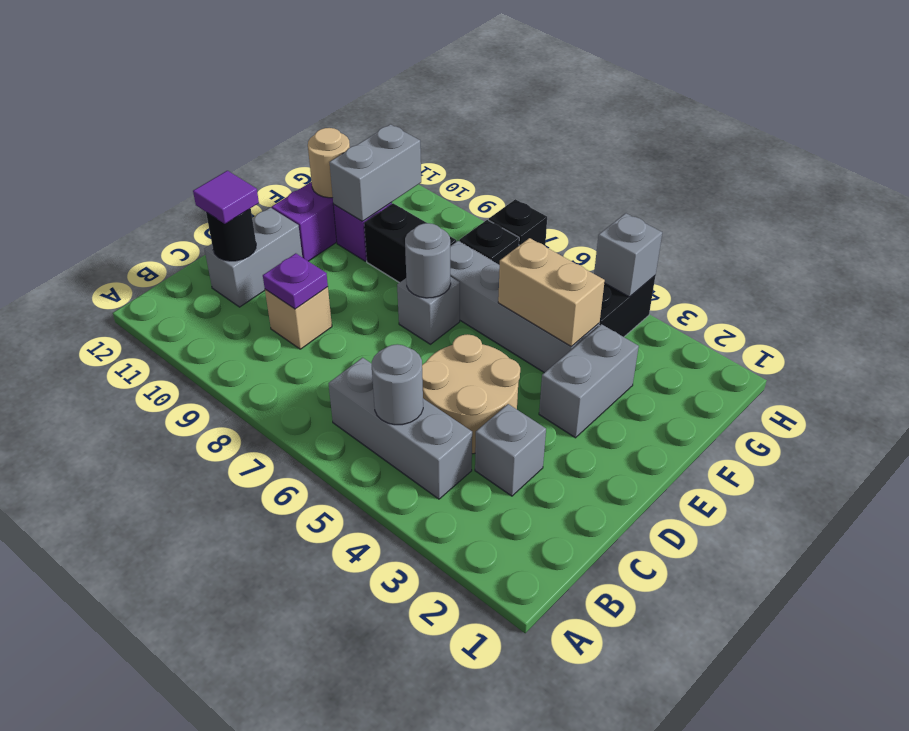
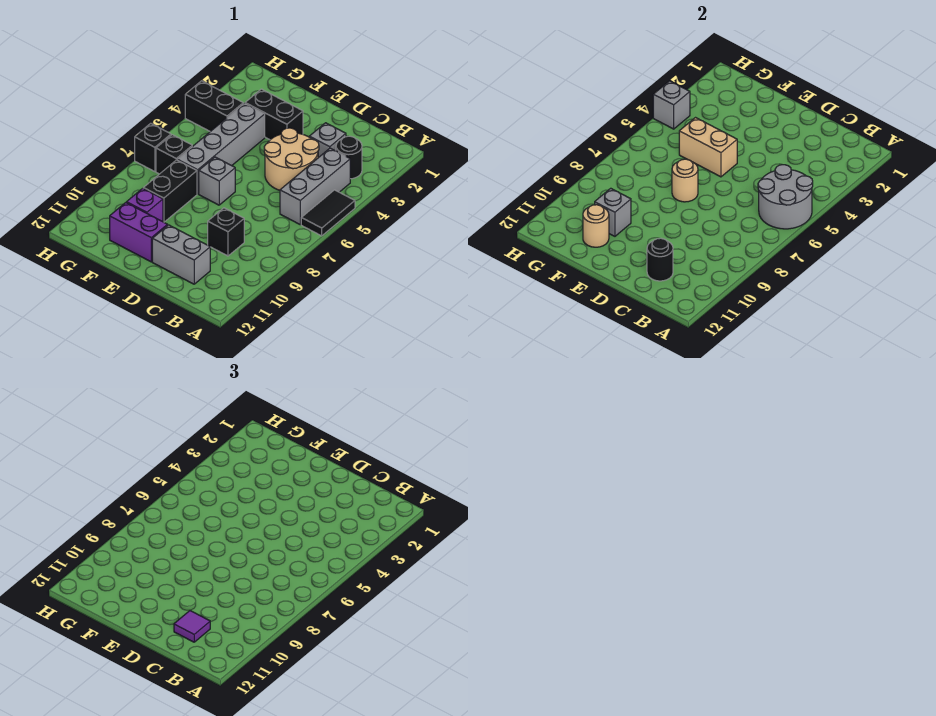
none -> black 1x2 tile [301,190,355,236]
none -> black 1x1 round brick [336,136,362,179]
grey 1x1 round brick [372,344,423,425] -> grey 2x2 round brick [758,165,813,229]
tan 1x1 brick [265,287,332,349] -> black 1x1 brick [208,208,244,256]
purple 1x1 plate [263,253,328,309] -> none
grey 1x2 brick [539,324,639,438] -> black 1x2 brick [245,89,303,140]
grey 1x1 round brick [405,223,451,298] -> tan 1x1 round brick [672,159,698,202]
tan 1x2 brick [498,238,605,347] -> tan 1x2 brick turned to [679,118,737,177]
grey 1x2 brick [330,124,421,221] -> grey 1x1 brick [595,188,631,236]

